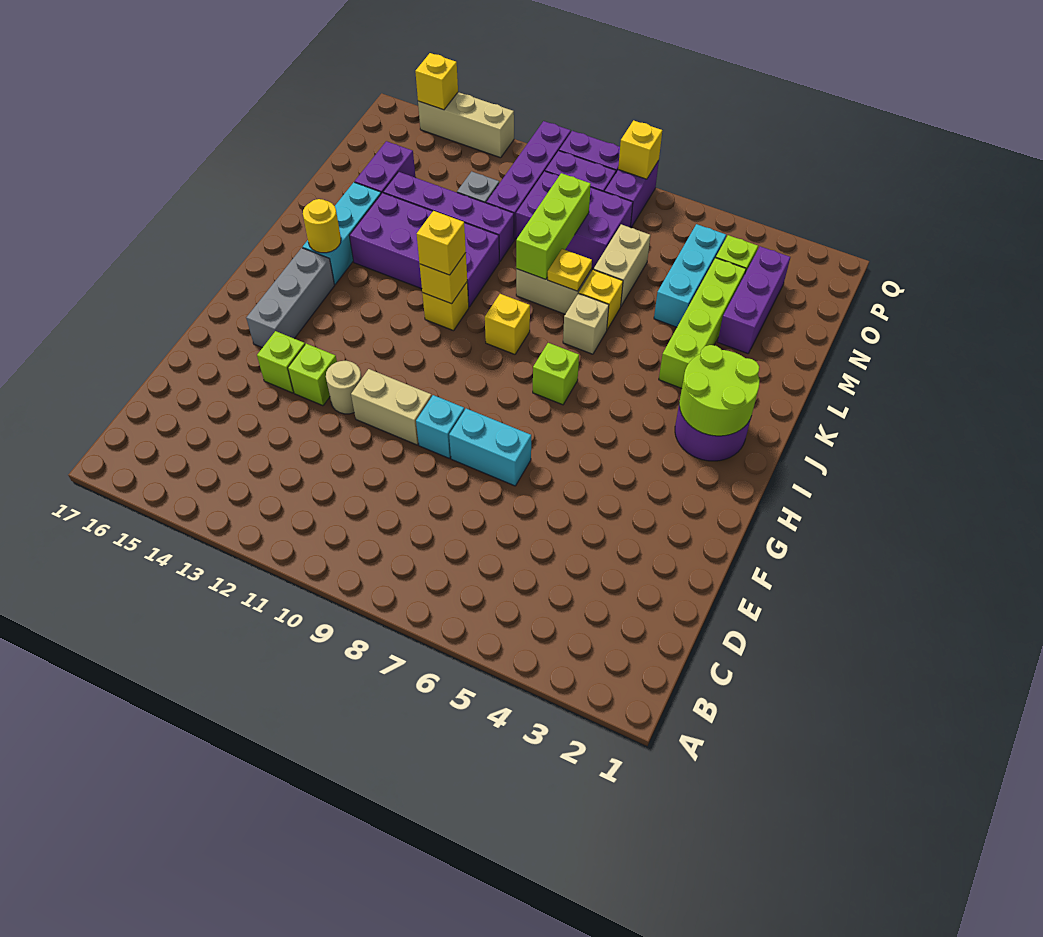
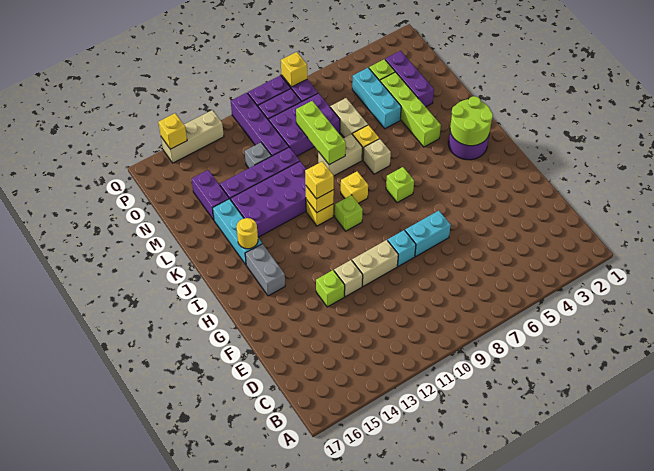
tan 1x1 round brick [326,361,362,414] -> tan 1x1 brick [334,260,363,297]
lime 1x1 brick [257,331,305,393] -> lime 1x1 brick moved to [335,195,363,231]
grey 1x3 brick [246,248,335,348] -> grey 1x2 brick [245,244,285,296]
yellow 1x1 plate [548,249,592,291] -> none

